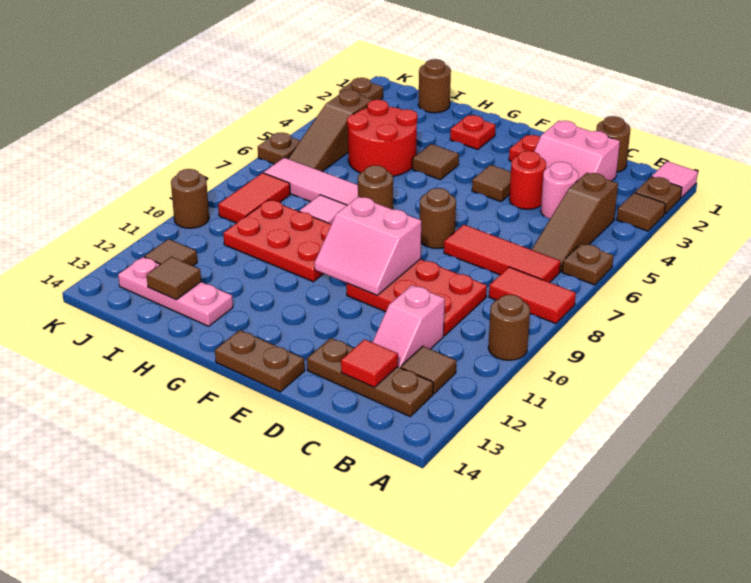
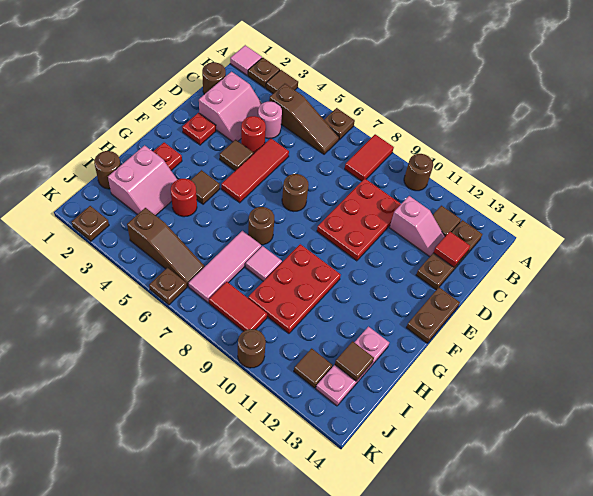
red 1x3 tile [444,225,561,282] -> red 1x3 tile moved to [221,138,289,203]
pink 2x2 slope [314,197,421,295] -> pink 2x2 slope moved to [108,145,177,215]
red 2x2 round brick [347,99,418,176] -> red 1x1 round brick [171,179,197,217]

